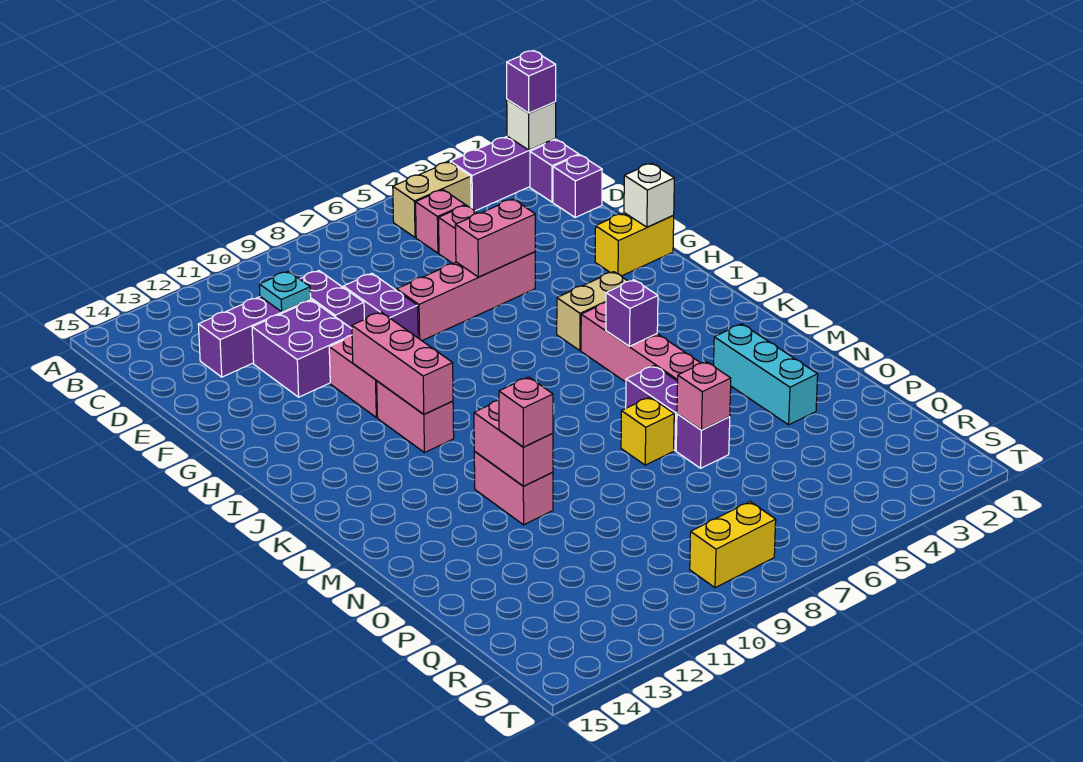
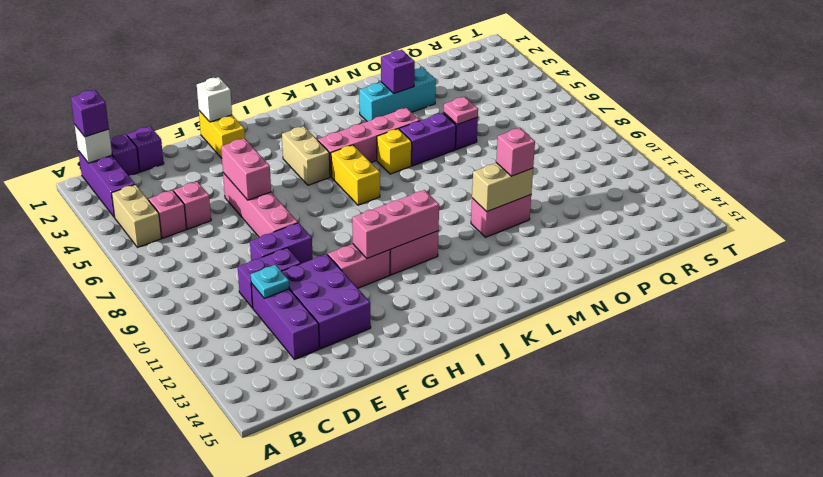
purple 2x2 brick [252,300,352,397] -> purple 2x3 brick [281,254,371,349]
purple 1x1 brick [606,280,658,346] -> purple 1x1 brick moved to [381,50,415,94]
pink 1x2 brick [474,400,553,486] -> tan 1x2 brick [472,163,533,212]
yellow 1x1 brick [621,397,674,465] -> yellow 1x1 brick moved to [377,129,412,174]
pink 1x1 brick [677,362,731,430] -> pink 1x1 plate [444,97,478,125]
yellow 1x2 brick [690,502,776,588] -> yellow 1x2 brick moved to [331,145,380,205]

